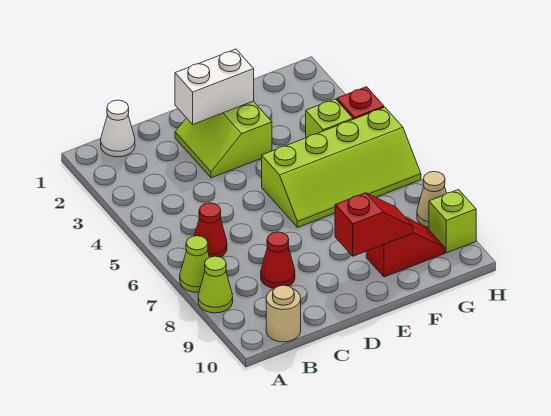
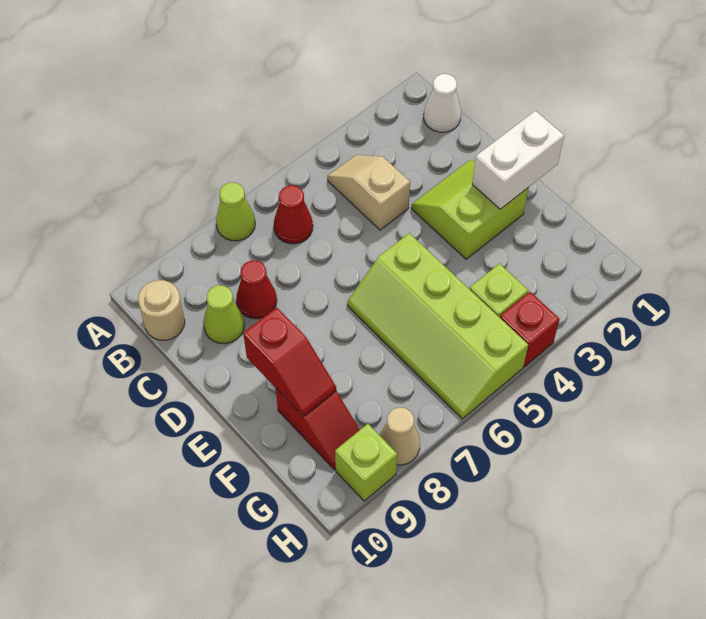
lime 1x1 cone [198,256,233,313] -> lime 1x1 cone moved to [203,285,244,344]
none -> tan 1x2 slope [327,155,410,230]
white 1x2 brick [175,49,254,124] -> white 1x2 brick turned to [472,111,564,209]

